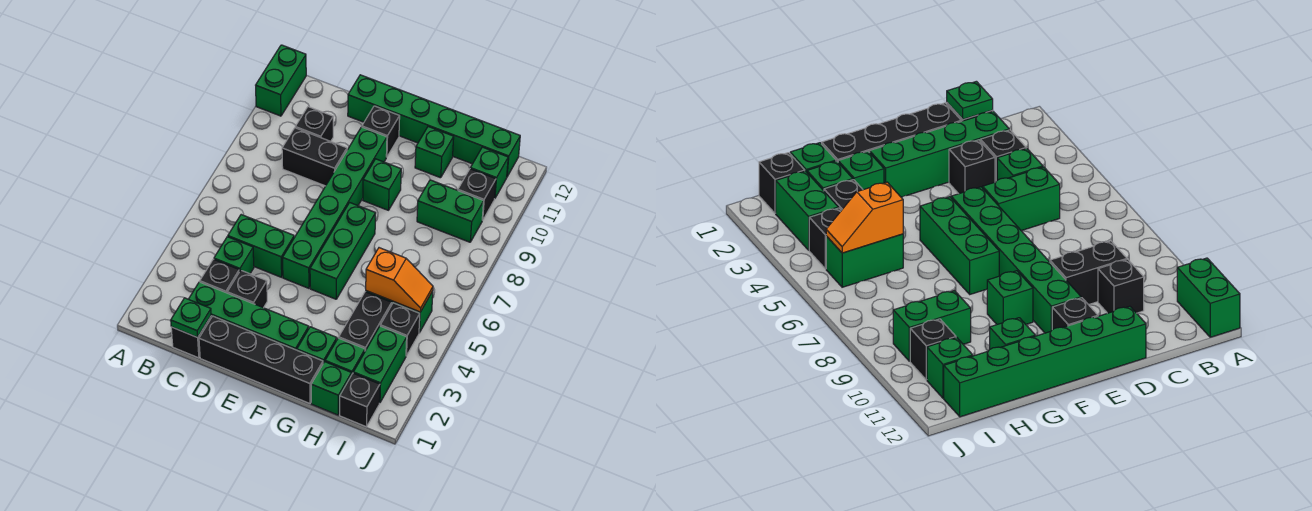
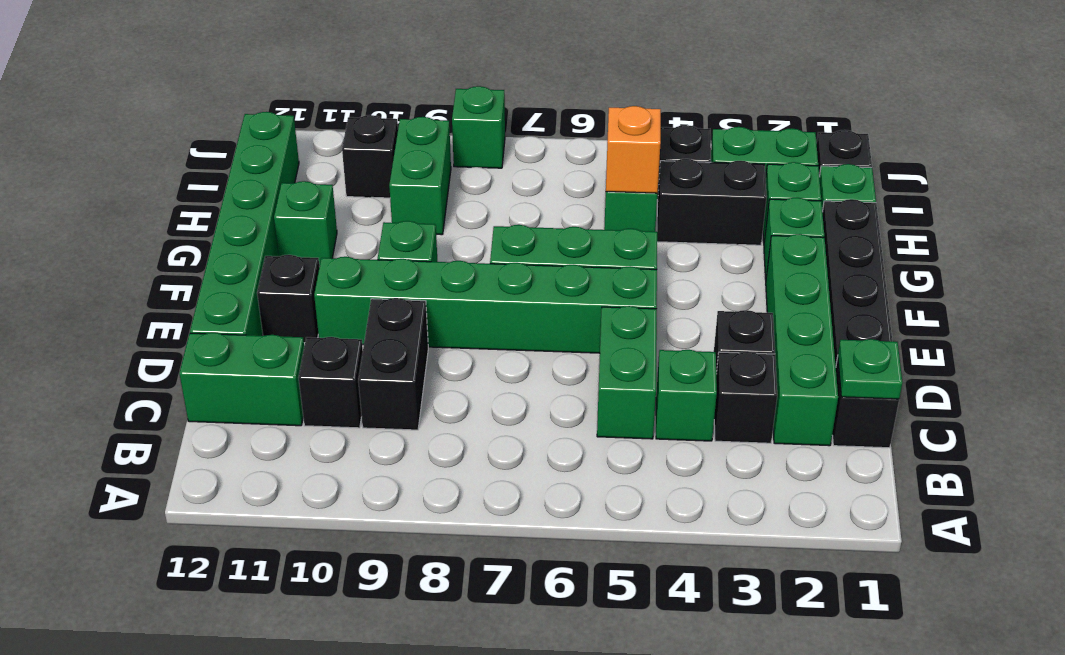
green 1x2 brick [256,45,306,116] -> green 1x2 brick moved to [179,333,304,426]
green 1x1 brick [470,147,508,198] -> green 1x1 brick moved to [452,86,505,168]

